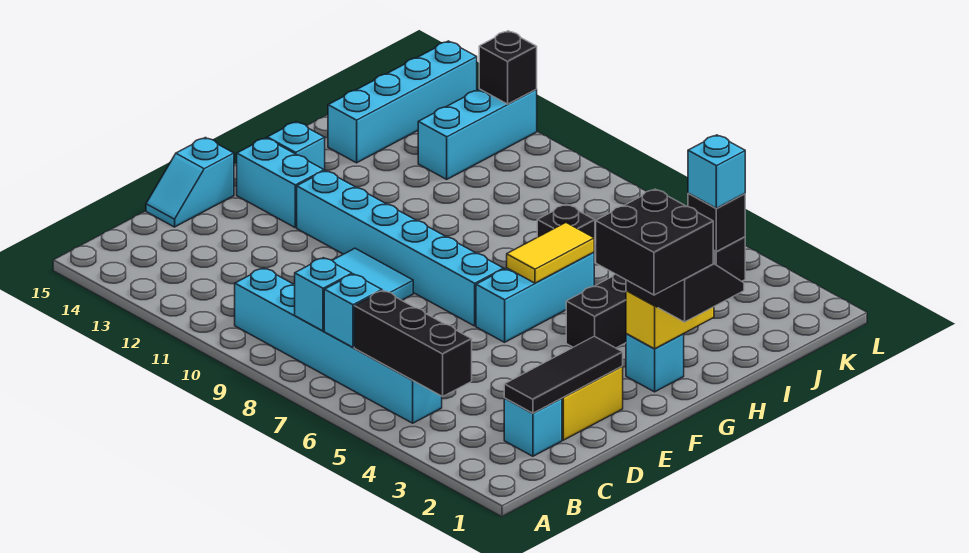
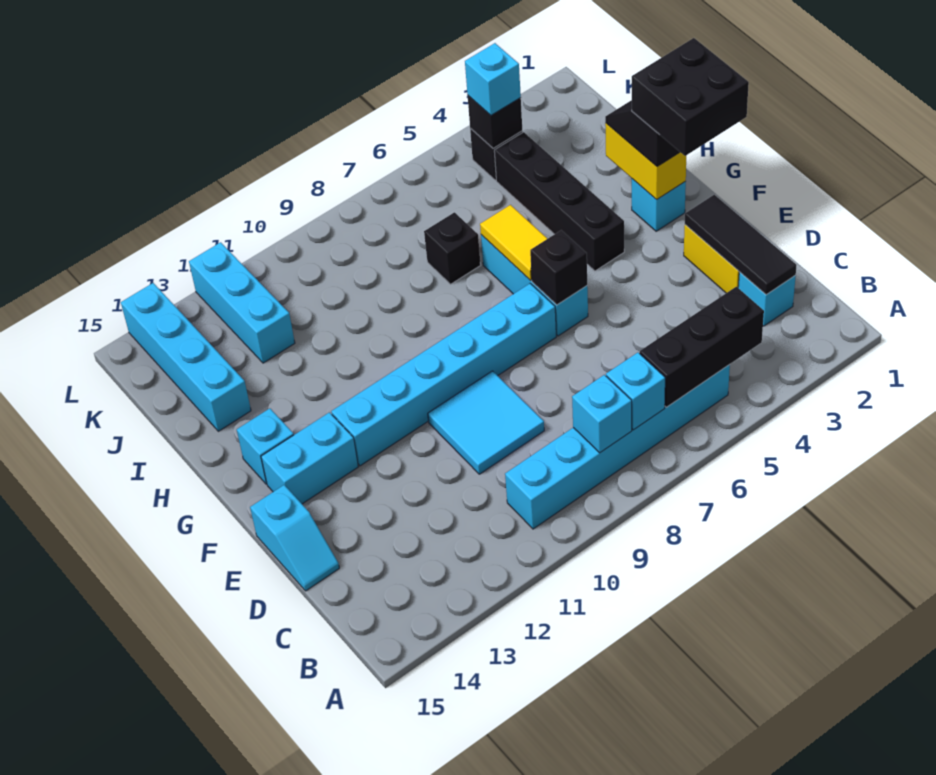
black 1x1 brick [479,31,537,104] -> black 1x1 brick moved to [530,230,587,305]

